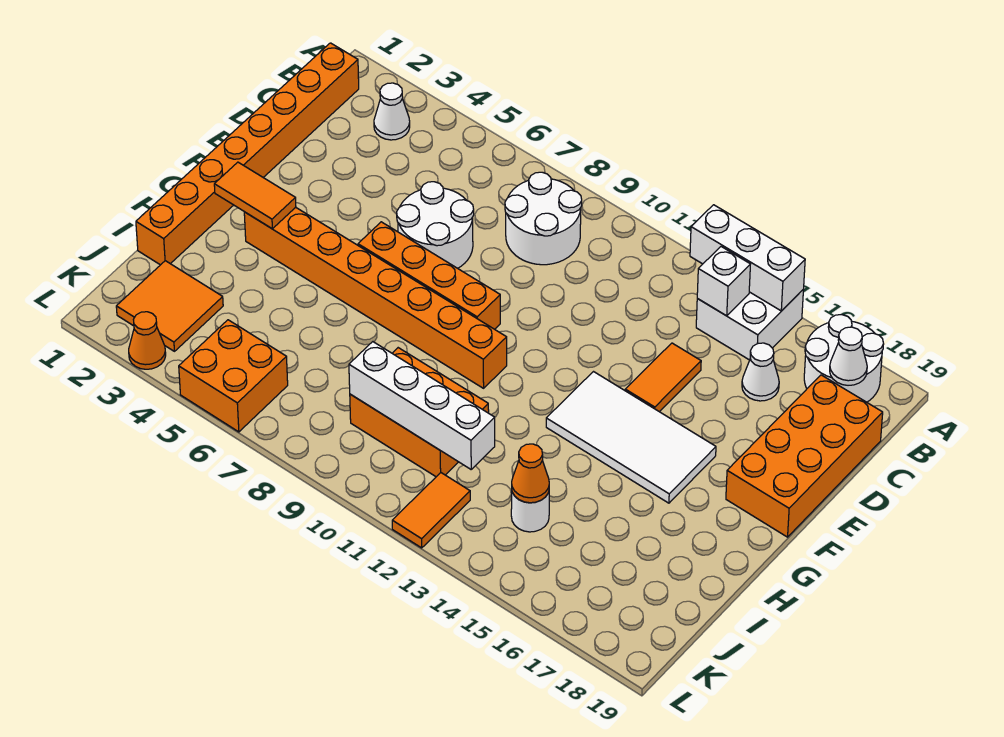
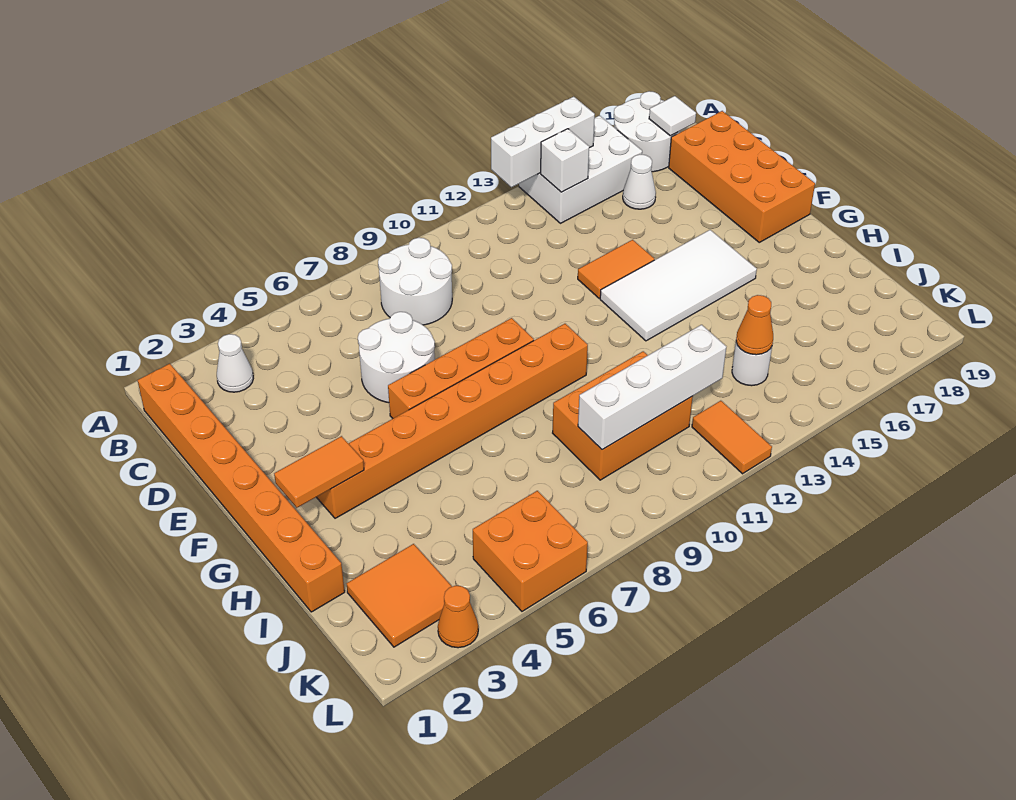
white 2x2 brick [696,289,804,360] -> white 2x3 brick [519,116,642,223]
white 1x1 cone [830,327,867,385] -> white 1x1 tile [649,96,696,136]
orange 1x2 tile [625,343,701,412] -> orange 1x2 tile turned to [578,240,654,298]

